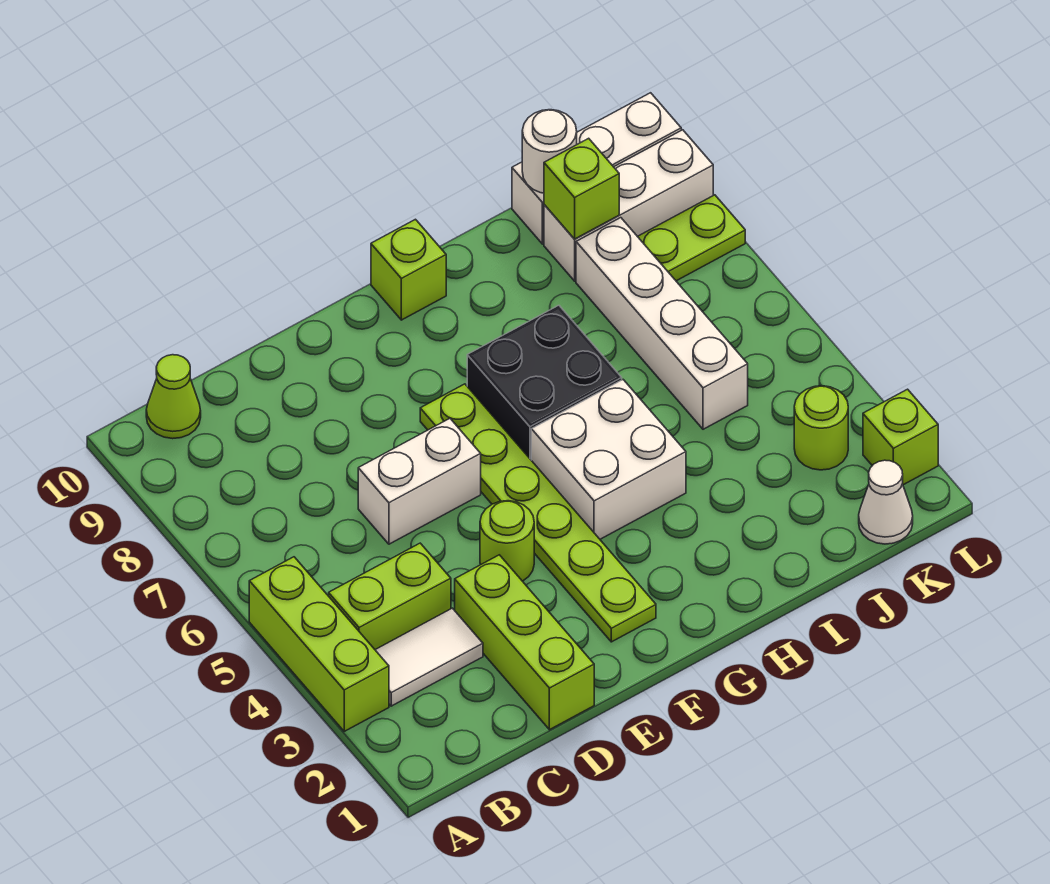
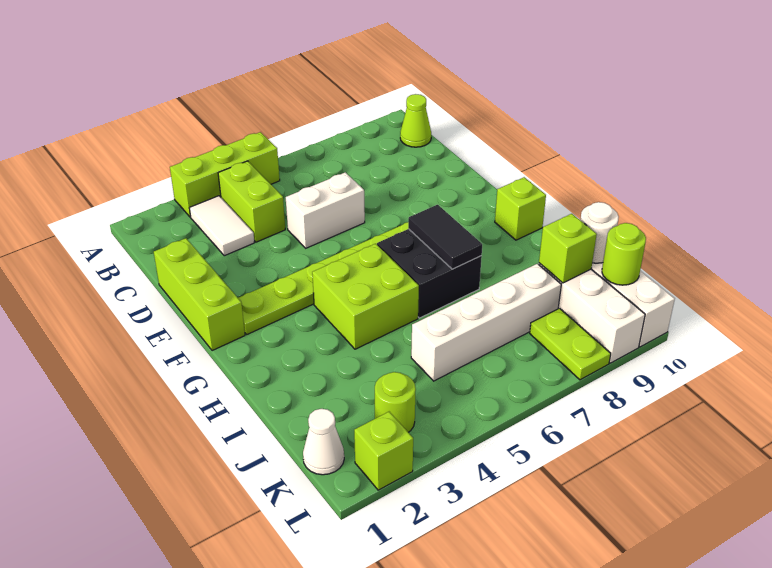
lime 1x3 brick [455,555,594,730] -> lime 1x3 brick turned to [154,238,245,351]
white 1x2 brick [358,418,481,544] -> white 1x2 brick turned to [286,172,365,248]
lime 1x1 round brick [480,501,534,581] -> lime 1x1 round brick moved to [602,223,646,285]
white 2x2 brick [531,380,686,539] -> lime 2x2 brick [312,244,419,349]
none -> black 1x2 tile [408,205,482,269]

